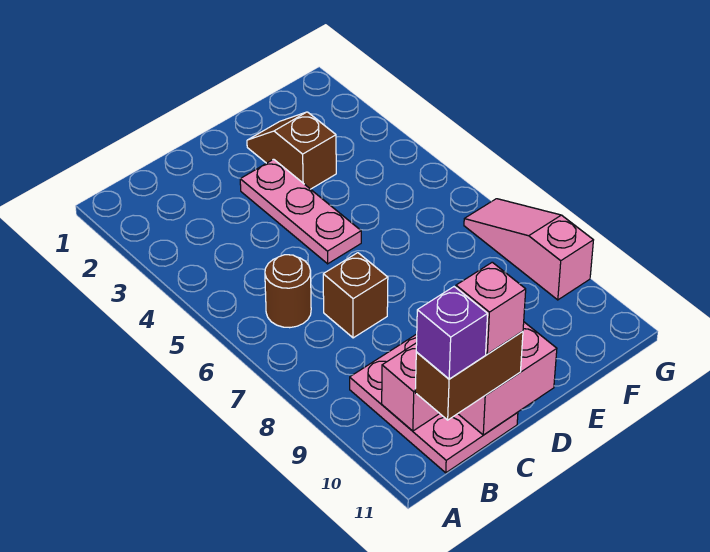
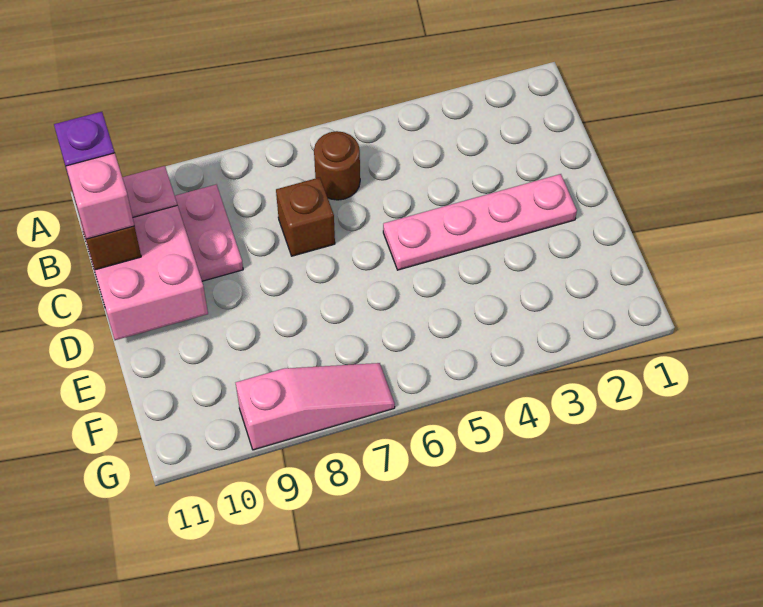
pink 1x3 plate [240,159,361,264] -> pink 1x4 plate [383,174,577,270]
brown 1x2 slope [247,112,336,189] -> none

